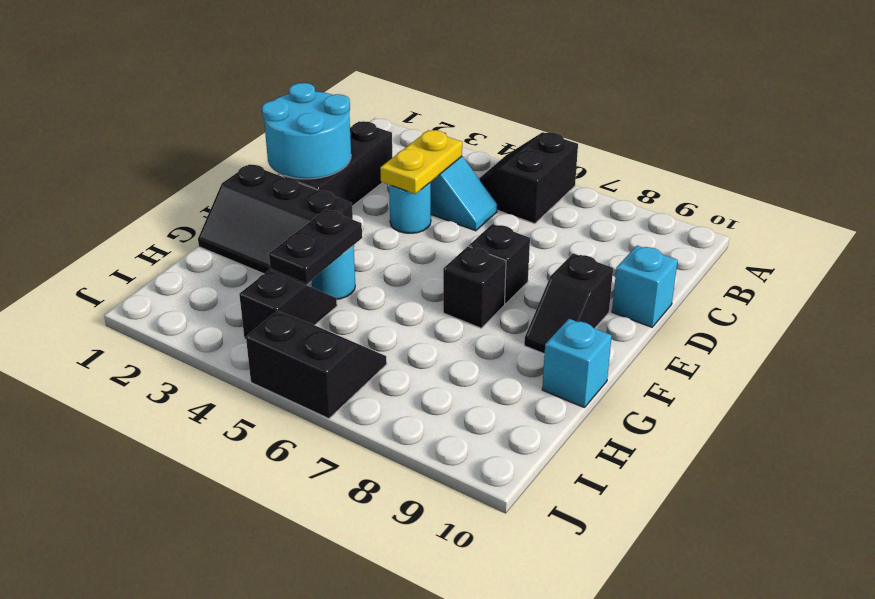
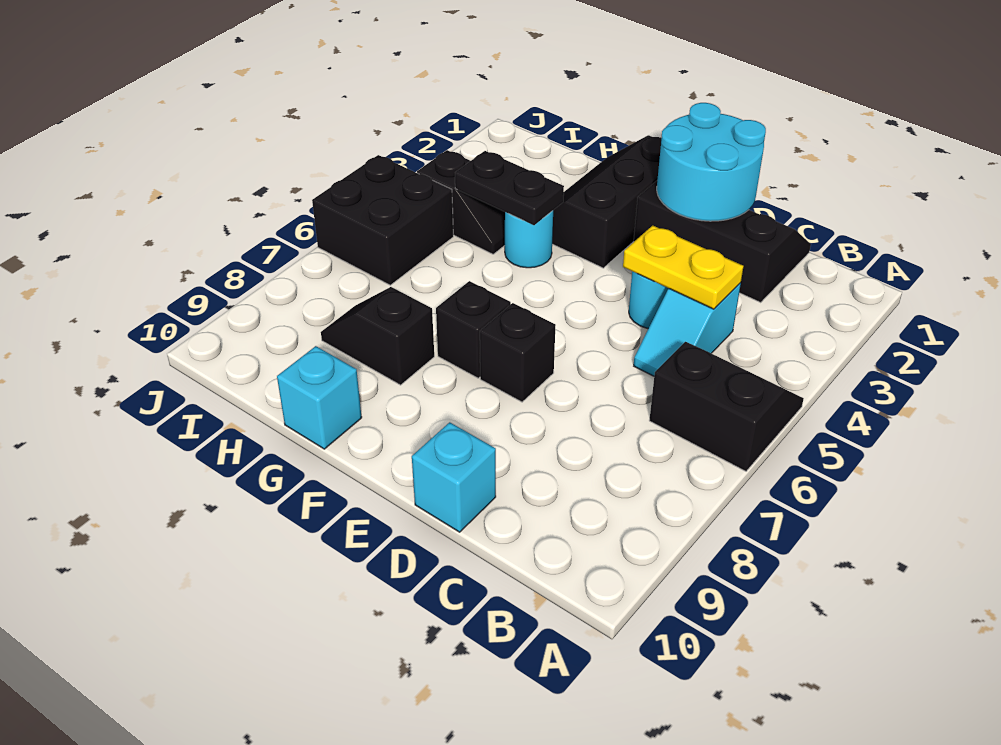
black 1x2 slope [524,253,613,354] -> black 1x2 slope moved to [321,287,434,385]
black 2x2 slope [246,311,387,419] -> black 2x2 brick [312,155,453,285]

